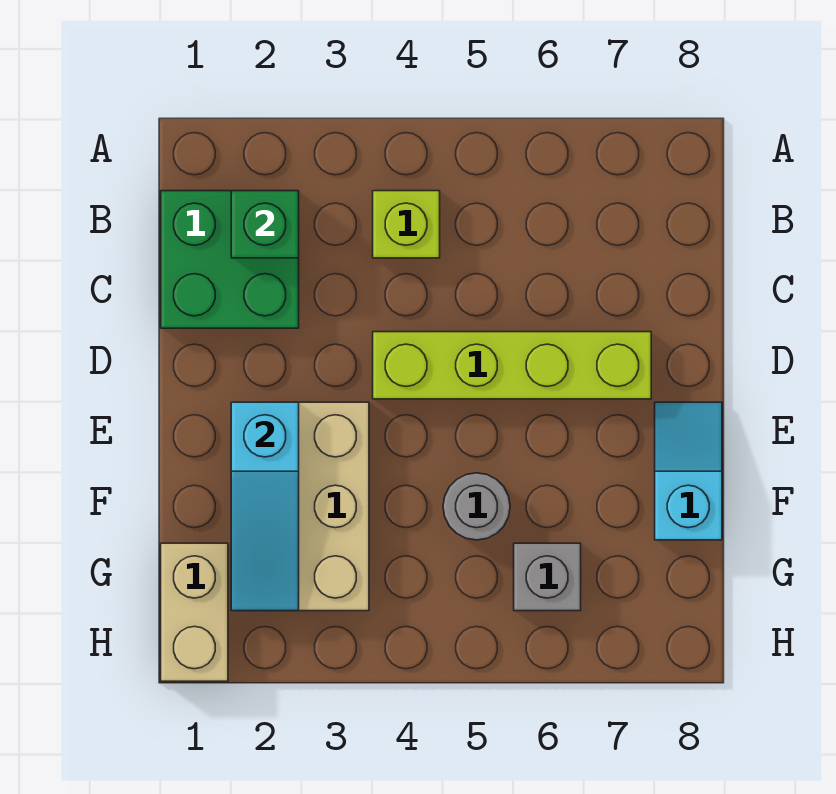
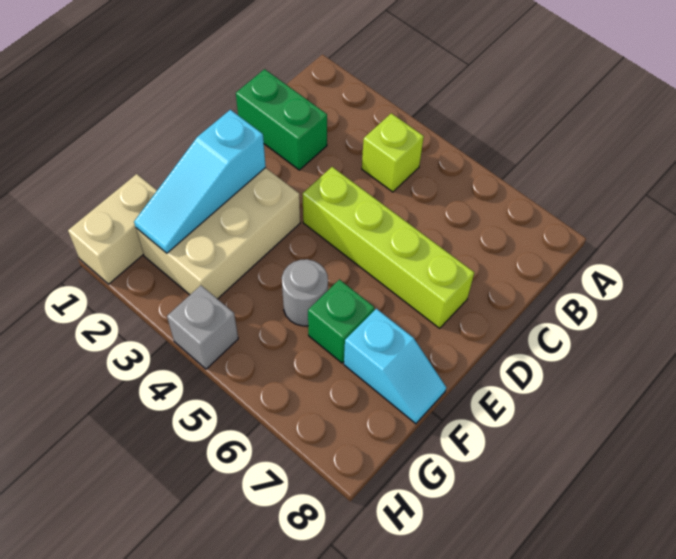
green 2x2 brick [161,191,299,328] -> green 1x2 brick [236,69,327,170]
green 1x1 brick [231,191,299,258] -> green 1x1 brick moved to [308,280,374,363]
cyan 1x2 slope [655,402,722,540] -> cyan 1x2 slope turned to [344,309,446,424]
grey 1x1 brick [514,543,581,611] -> grey 1x1 brick moved to [167,285,238,369]

